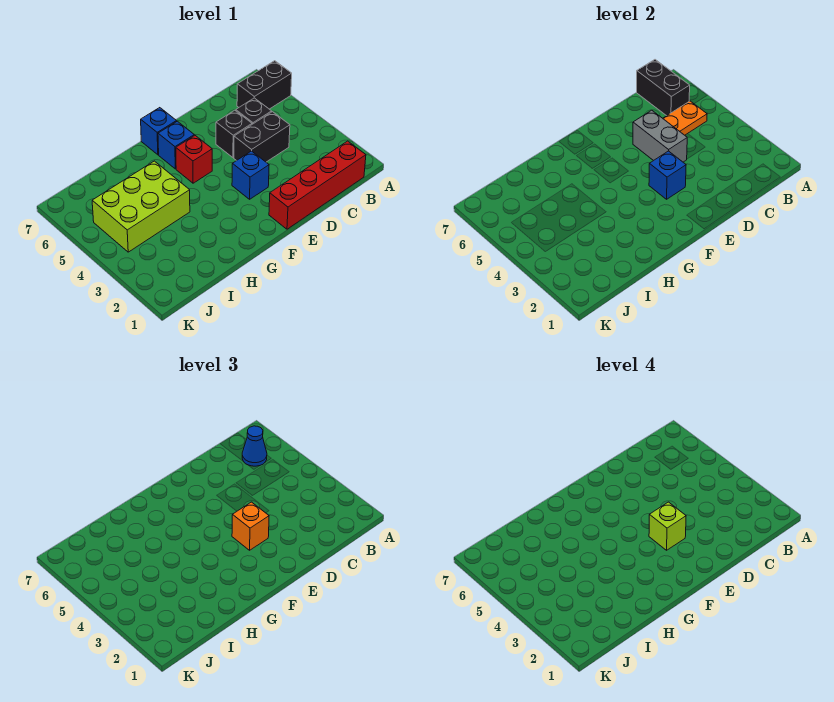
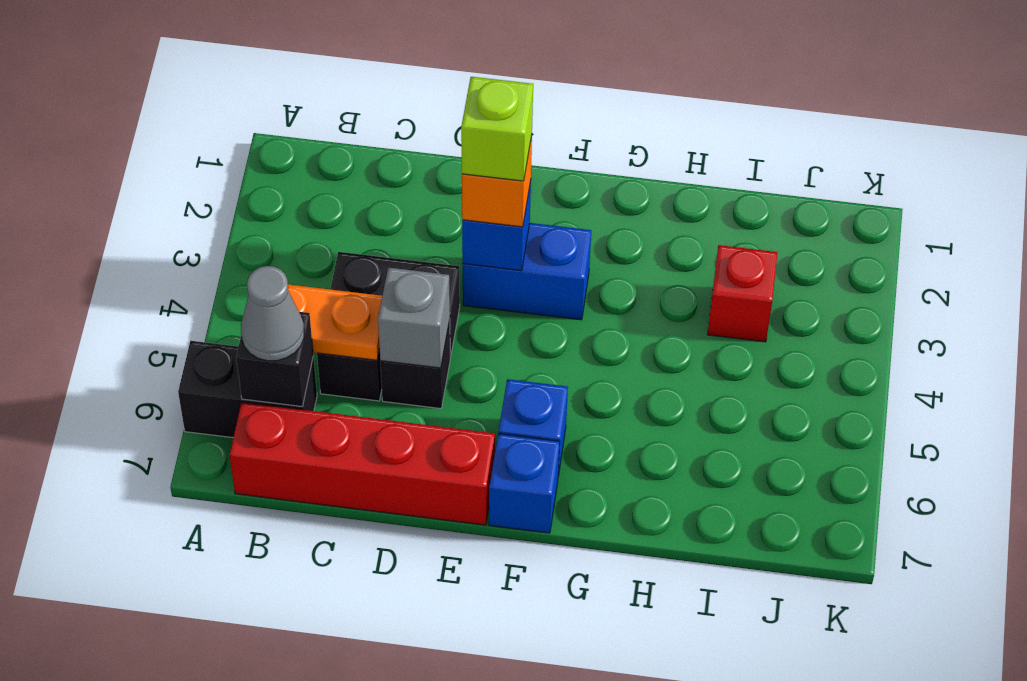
red 1x4 brick [269,141,366,229] -> red 1x4 brick moved to [230,402,495,525]
black 1x2 brick [637,60,690,116] -> black 1x1 brick [236,312,313,407]
blue 1x1 cone [242,426,267,466] -> grey 1x1 cone [241,266,304,361]
grey 1x2 brick [633,110,687,162] -> grey 1x1 brick [378,268,450,368]
blue 1x1 brick [232,151,269,199] -> blue 1x2 brick [463,223,591,320]
red 1x1 brick [176,136,212,183] -> red 1x1 brick moved to [708,245,778,342]
lime 2x3 brick [92,161,190,252] -> none

